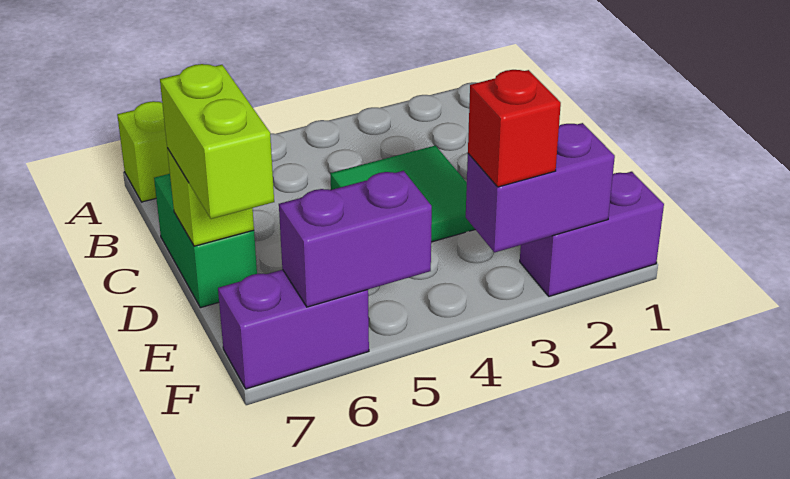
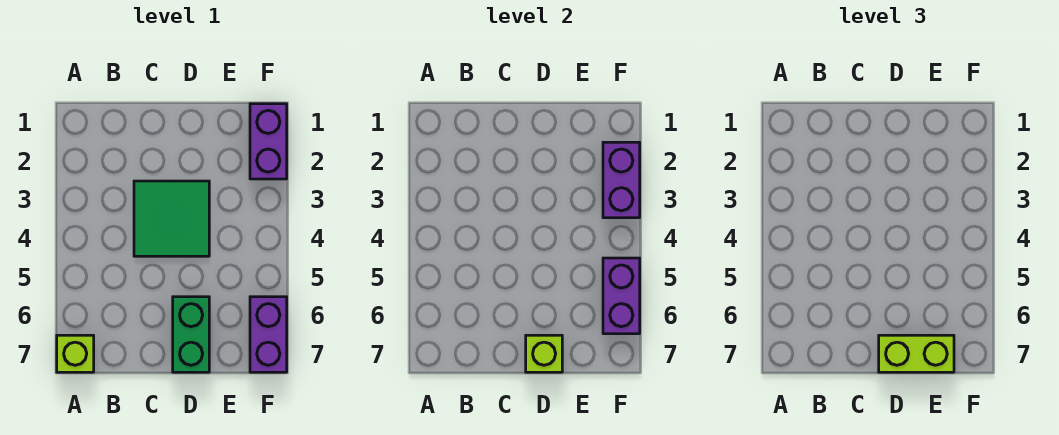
green 1x2 brick [154,174,257,308] -> green 1x2 brick turned to [173,297,209,372]
red 1x1 brick [468,70,561,187] -> none

